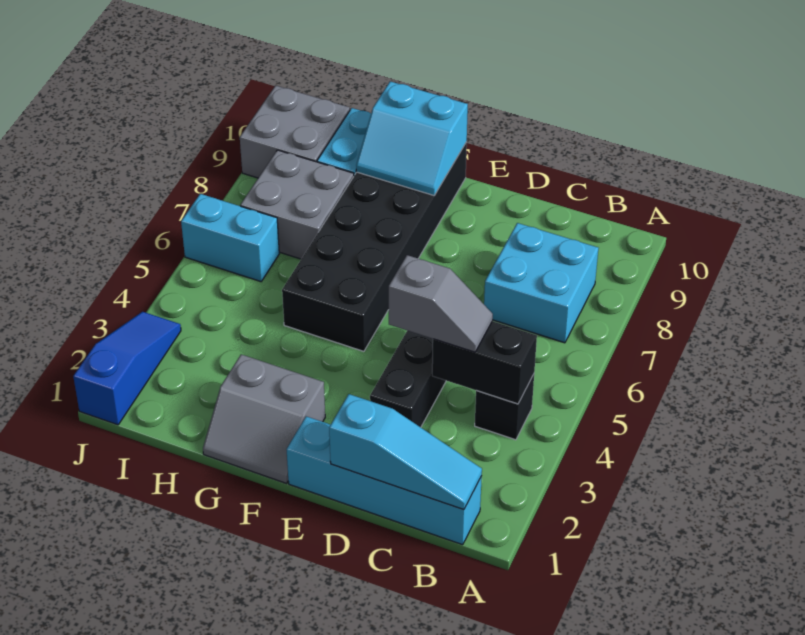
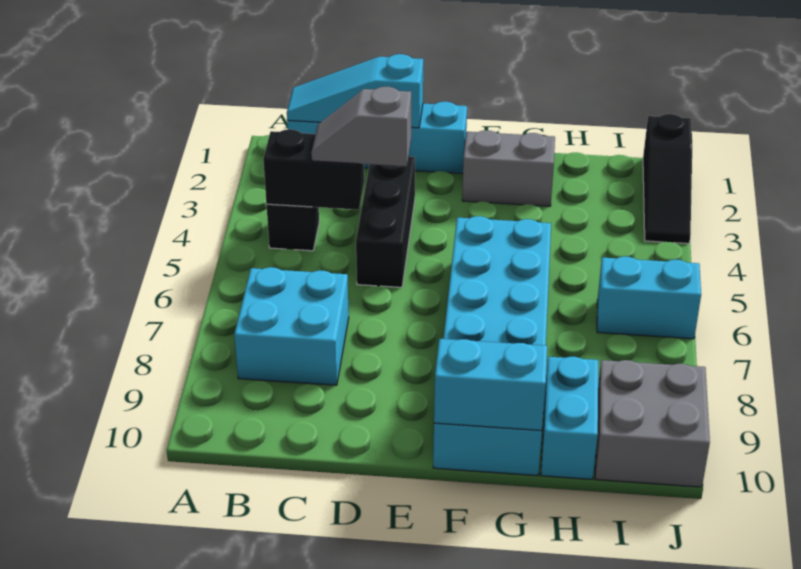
black 2x6 brick [282,142,467,351] -> cyan 2x6 brick [433,216,551,476]
grey 2x2 brick [240,150,354,259] -> none
blue 1x3 slope [73,312,181,425] -> black 1x3 slope [643,114,692,244]

